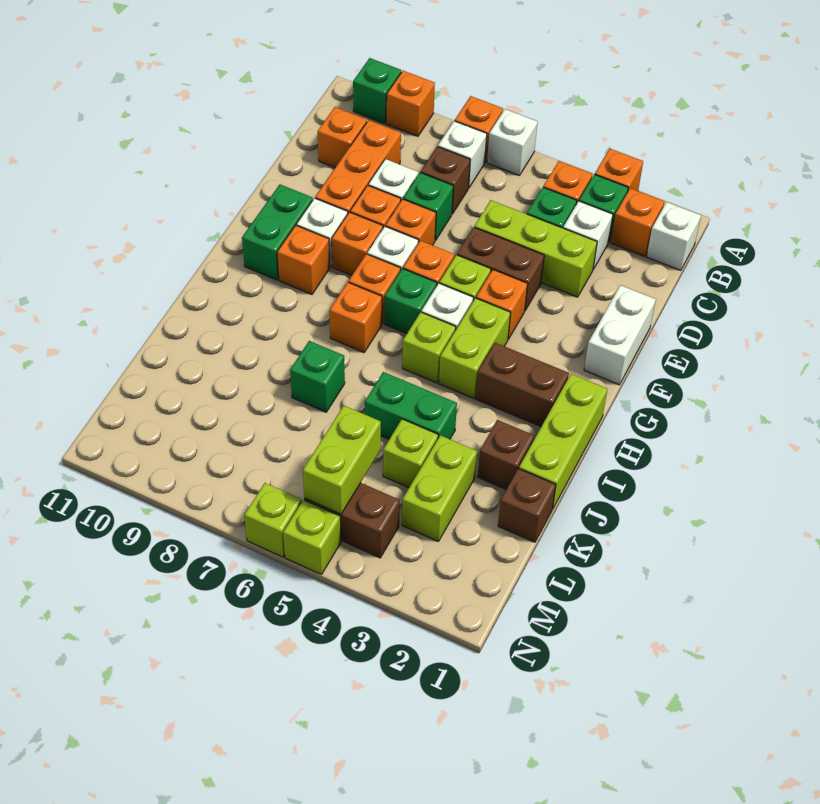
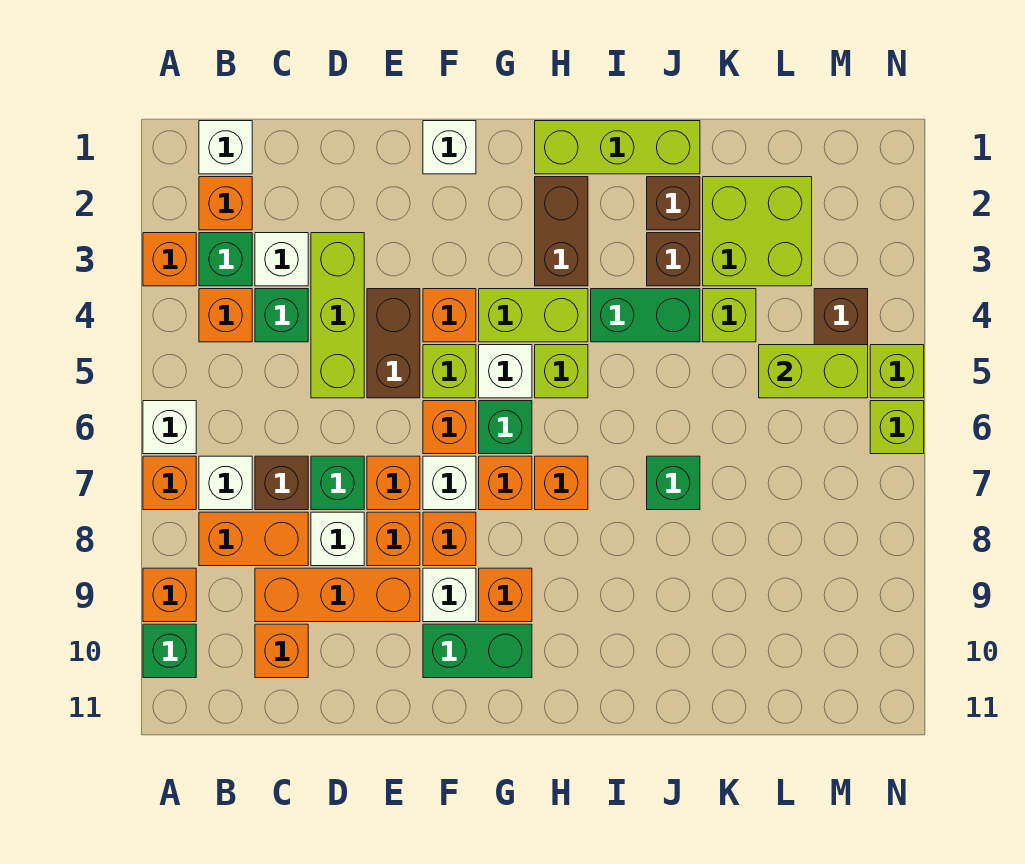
none -> orange 1x2 brick [199,512,308,566]
white 1x2 brick [584,285,656,385] -> white 1x1 brick [423,121,476,174]
green 1x2 brick [365,372,457,439] -> green 1x2 brick turned to [591,289,700,342]
brown 1x1 brick [498,469,556,542] -> brown 1x1 brick moved to [647,233,700,286]
lime 1x2 brick [402,435,477,542] -> lime 2x2 brick [703,177,812,286]

